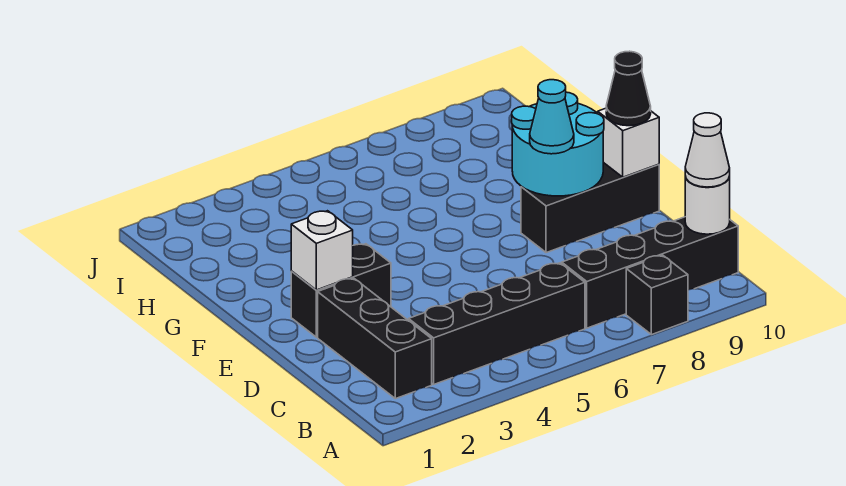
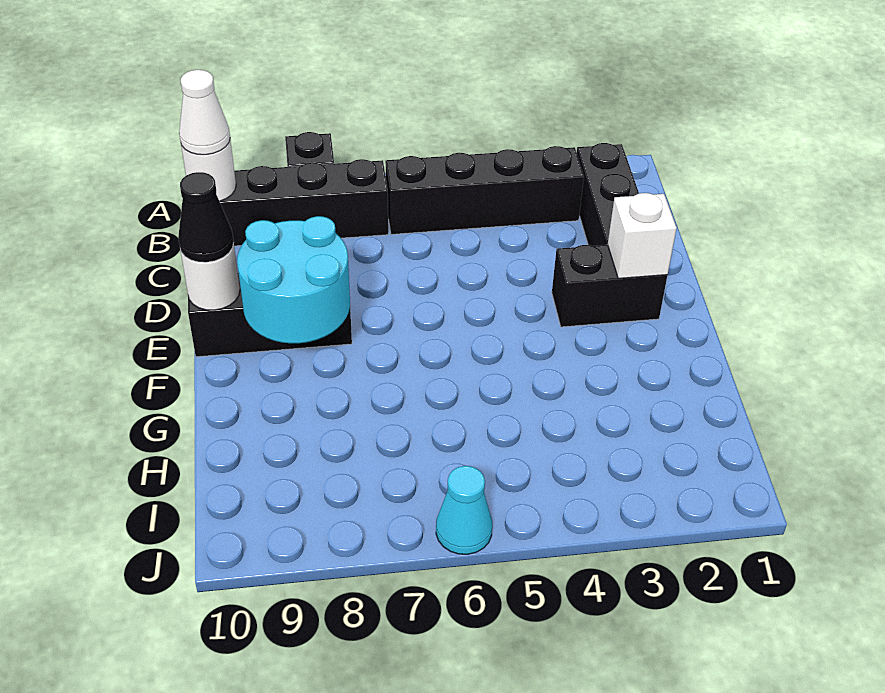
cyan 1x1 cone [530,80,574,154] -> cyan 1x1 cone moved to [436,466,492,554]
white 1x1 brick [598,108,659,177] -> white 1x1 round brick [181,243,240,310]

